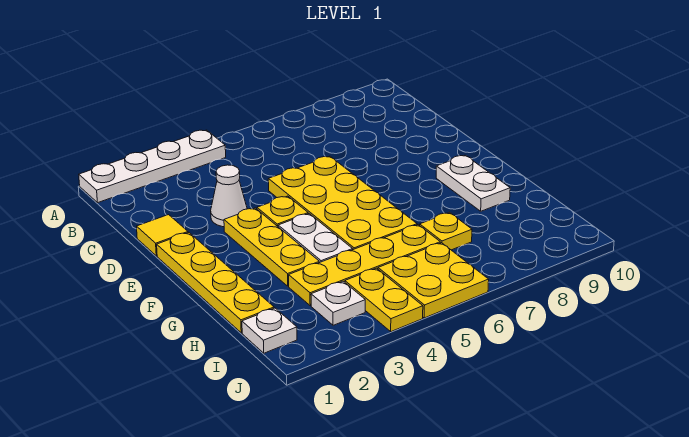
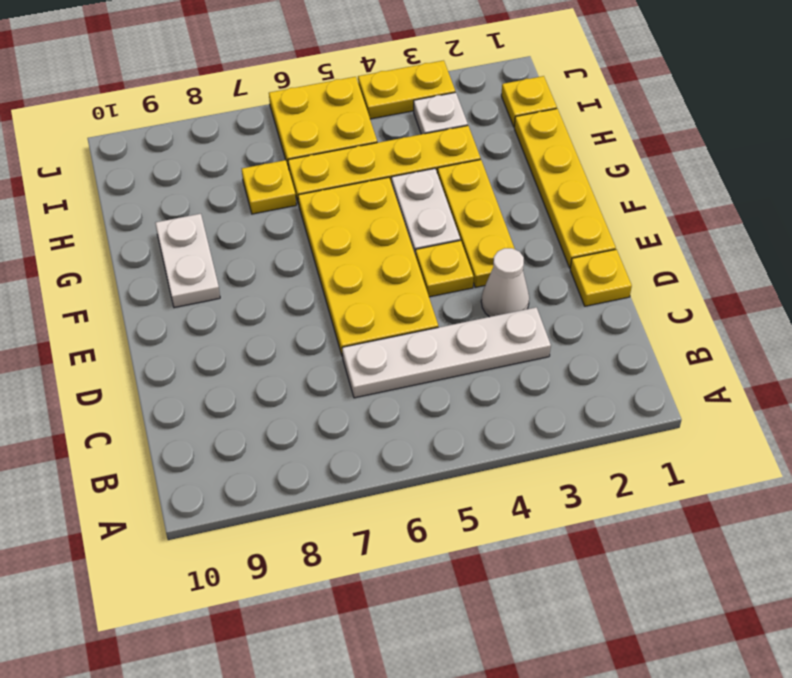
white 1x4 plate [79,130,226,203] -> white 1x4 plate moved to [342,307,551,398]
yellow 1x1 tile [137,215,188,256] -> yellow 1x1 plate [570,249,632,306]
white 1x1 plate [242,308,297,353] -> yellow 1x1 plate [501,76,557,127]
yellow 1x2 plate [345,268,423,332] -> yellow 1x2 plate turned to [358,60,455,119]

